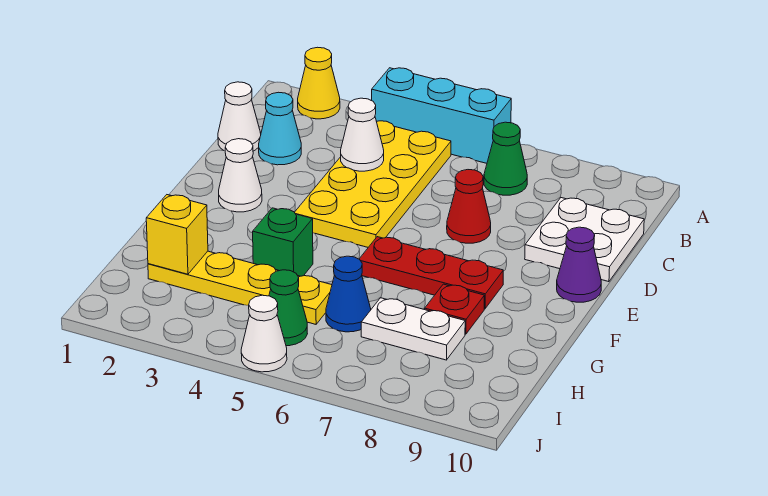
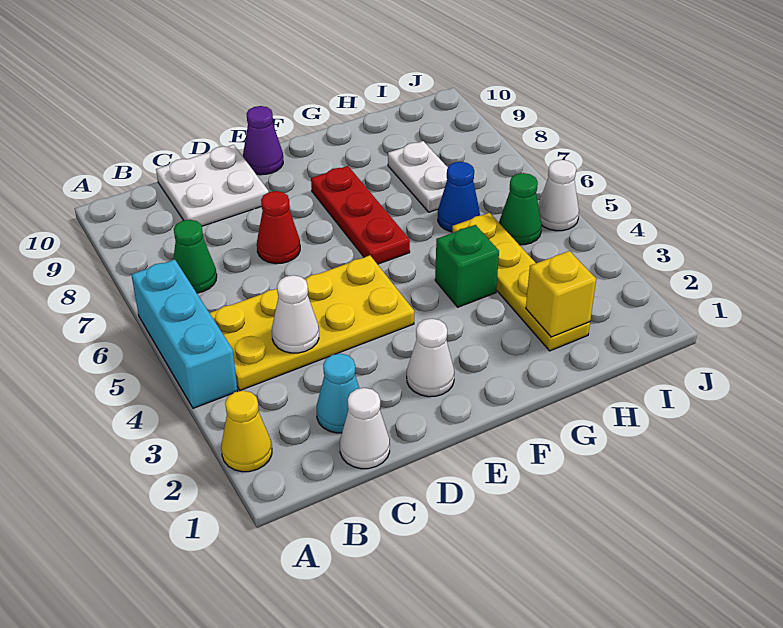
red 1x1 plate [425,284,484,334] -> none

